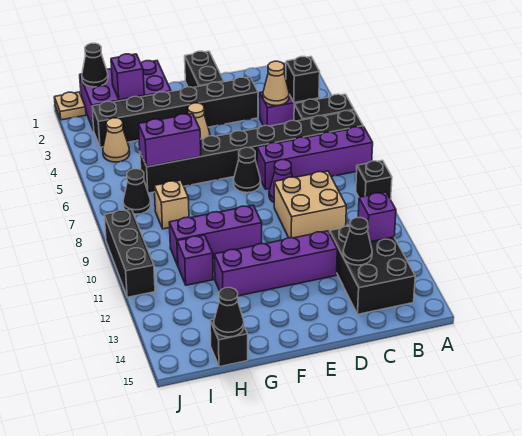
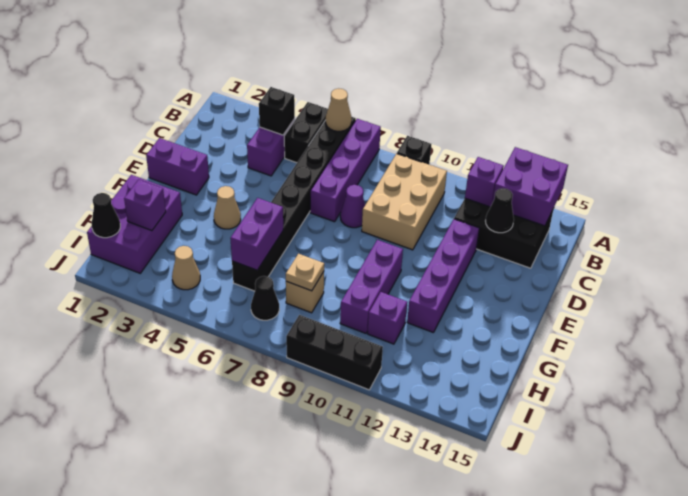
none -> purple 2x2 brick [493,147,568,226]
tan 1x1 cone [263,61,289,106] -> tan 1x1 cone moved to [326,89,352,131]
tan 2x2 brick [274,171,346,238] -> tan 2x3 brick [362,154,447,250]
black 1x6 brick [92,77,258,147] -> none
black 1x2 brick [185,51,224,88] -> purple 1x2 brick [146,138,209,195]
black 1x1 cone [234,148,261,193] -> none
black 1x1 brick [210,319,248,367] -> none
black 1x1 cone [214,288,244,337] -> none
tan 1x1 plate [54,92,86,120] -> tan 1x1 plate moved to [286,254,324,291]

